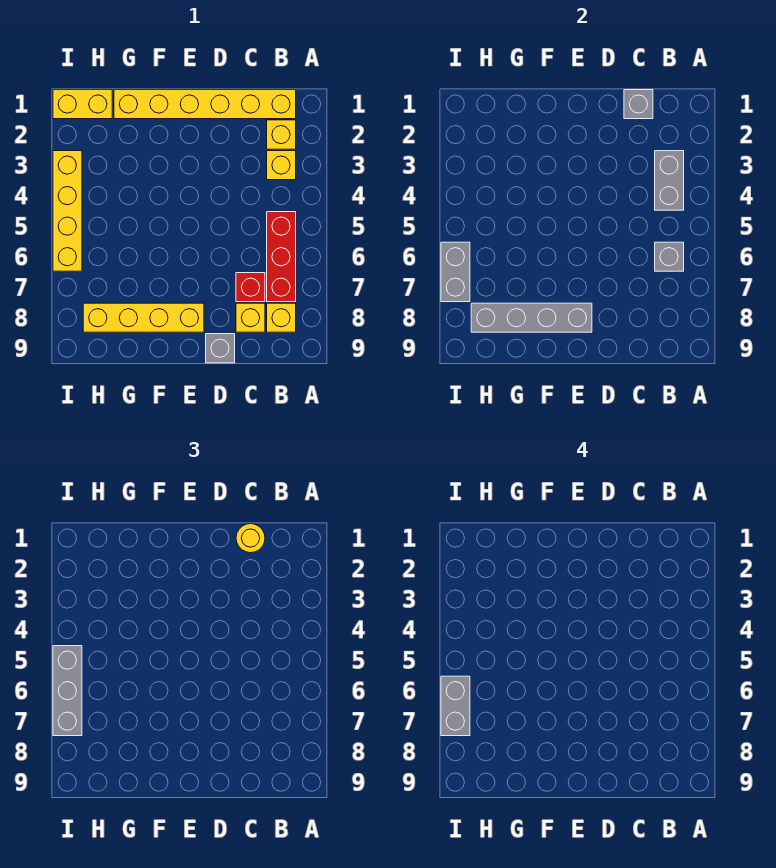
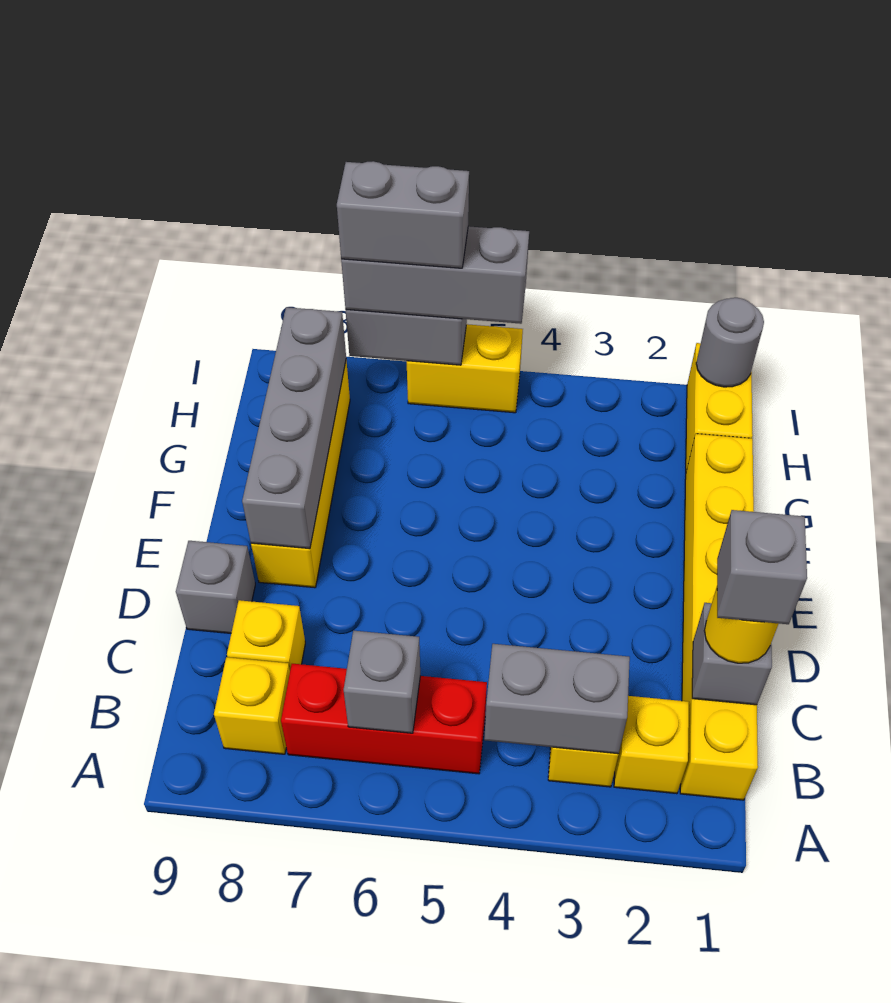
none -> grey 1x1 brick [717,510,807,624]
red 1x1 brick [236,273,265,302] -> none
none -> grey 1x1 round brick [696,298,764,387]
yellow 1x4 brick [53,151,82,271] -> yellow 1x2 brick [407,324,523,413]

